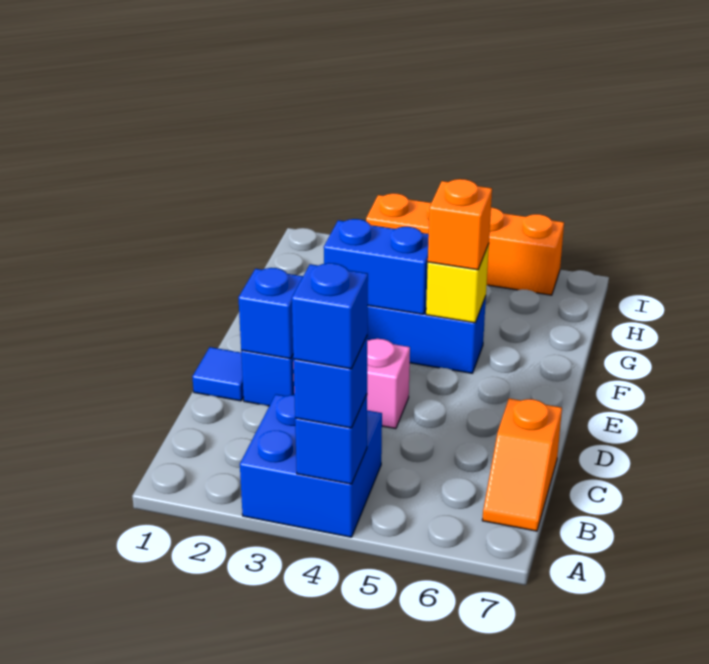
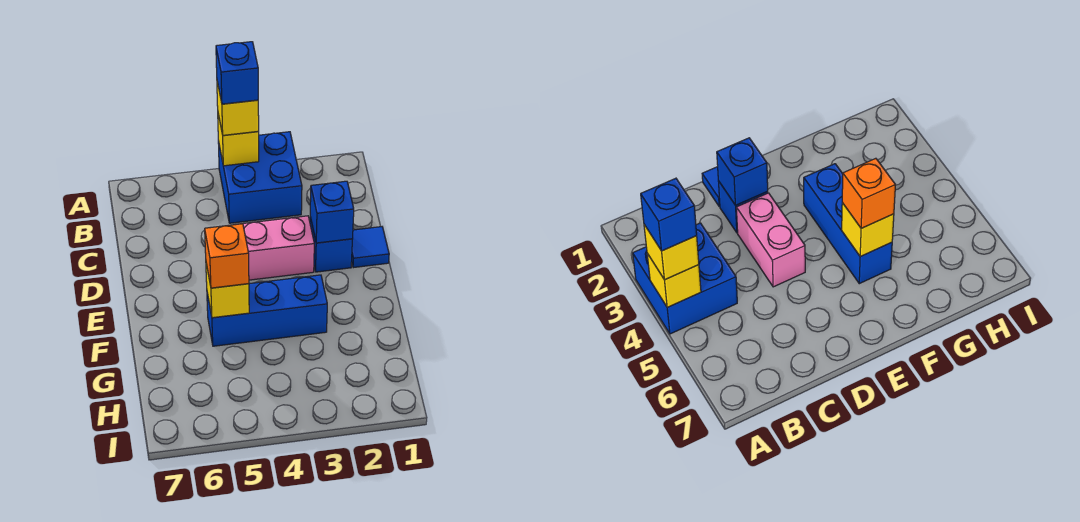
blue 1x1 brick [295,395,367,484] -> yellow 1x1 brick [218,114,259,166]
blue 1x1 brick [293,335,368,428] -> yellow 1x1 brick [217,82,259,135]
orange 1x2 slope [482,399,562,531] -> none
blue 1x2 brick [324,219,429,314] -> none
orange 1x4 brick [366,193,564,295] -> none

